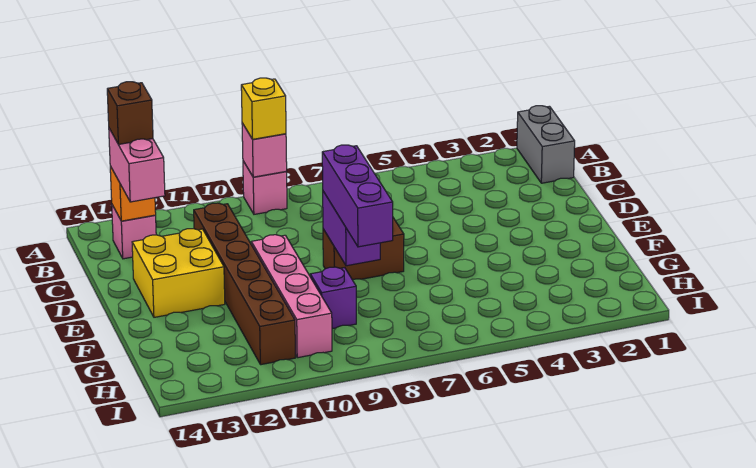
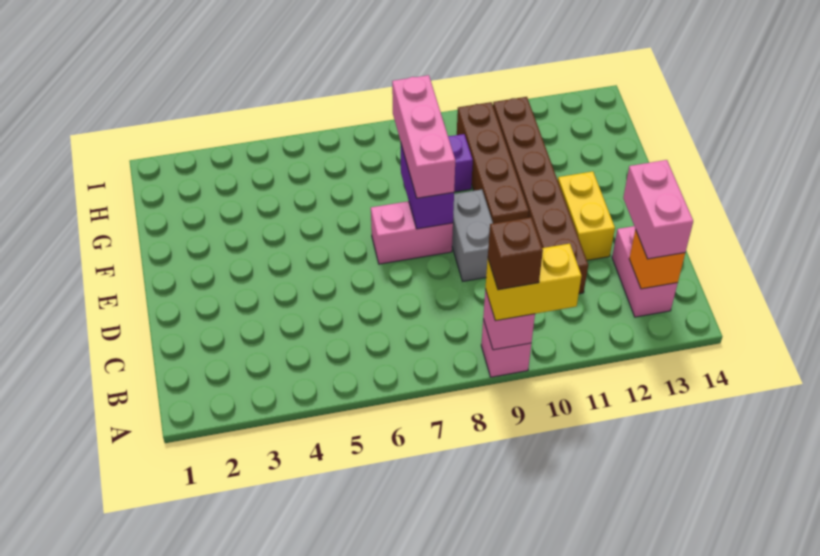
grey 1x2 brick [517,106,575,183] -> grey 1x2 brick moved to [452,189,493,281]
yellow 1x1 brick [241,78,286,139] -> yellow 1x2 brick [485,244,581,321]
pink 1x1 brick [112,205,156,259] -> pink 1x2 brick [612,226,678,317]
brown 1x1 brick [107,82,153,144] -> brown 1x1 brick moved to [488,217,543,290]
yellow 2x2 brick [132,229,225,317] -> yellow 1x2 brick [558,171,615,260]
brown 1x2 brick [323,218,404,280] -> pink 1x2 brick [371,201,453,264]
purple 1x3 brick [322,145,393,247] -> pink 1x3 brick [392,75,455,198]
pink 1x4 brick [251,235,332,358] -> brown 1x4 brick [457,102,529,223]

